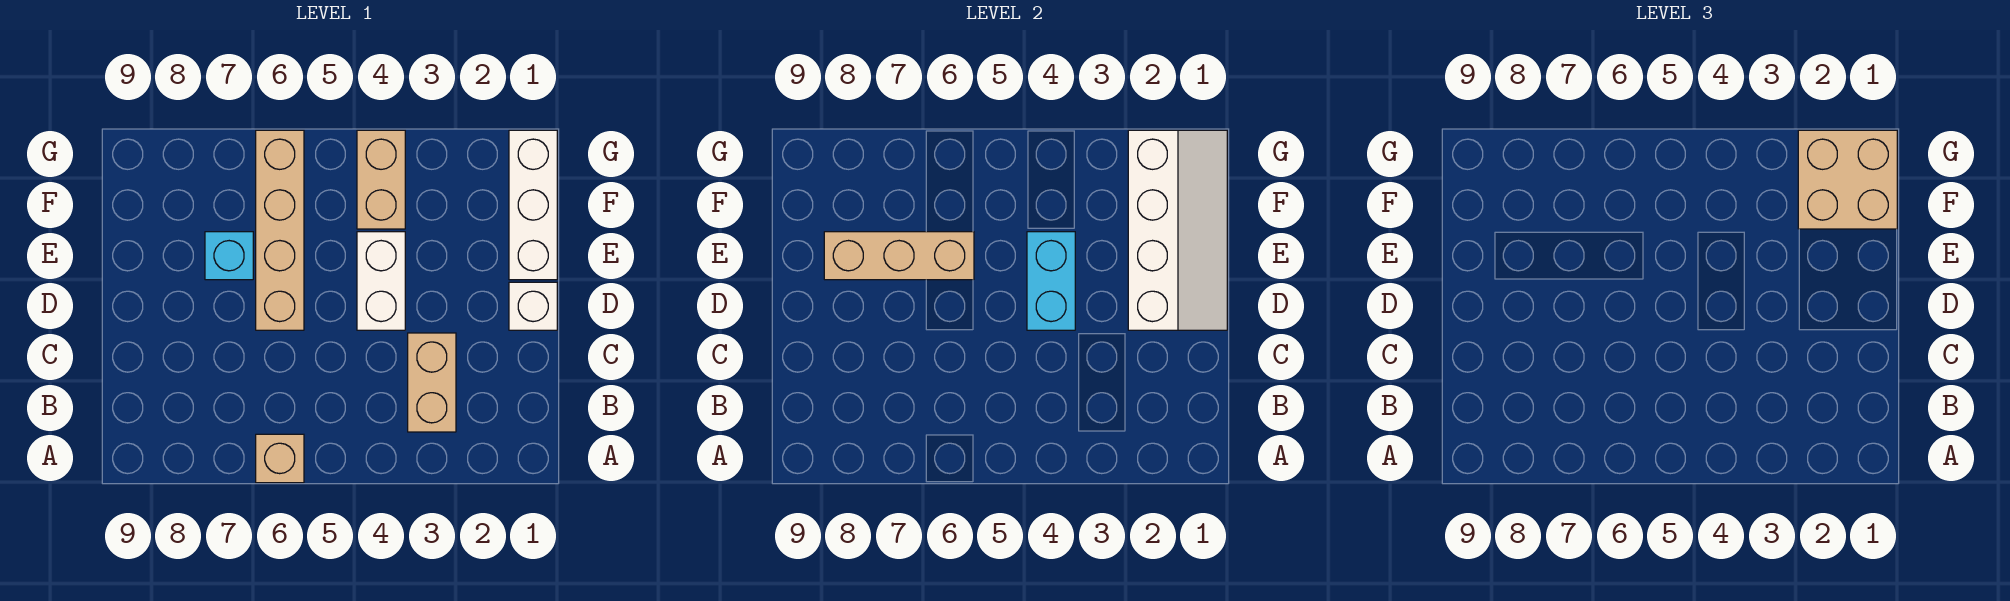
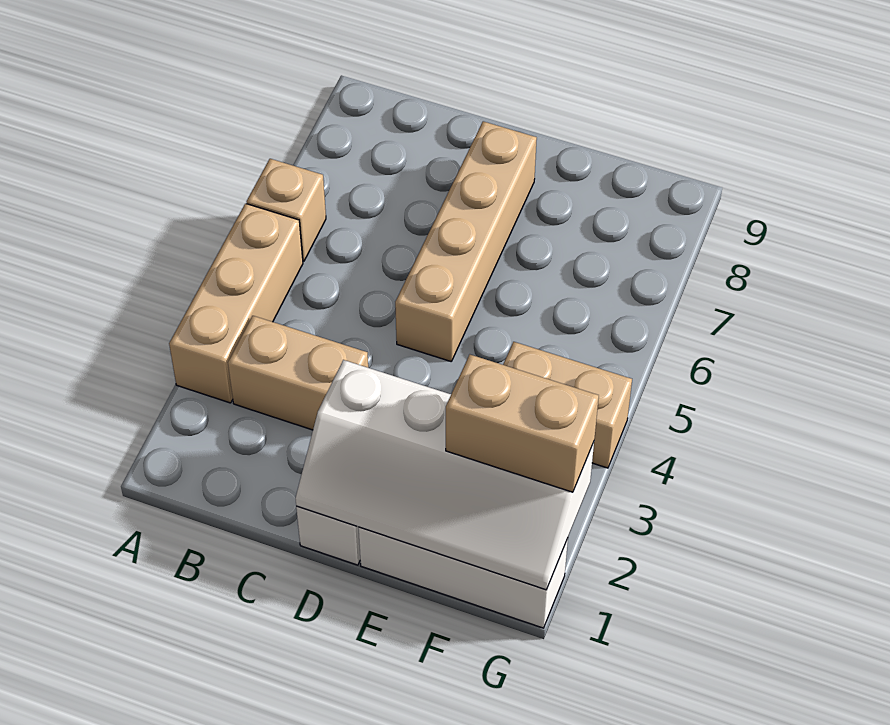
white 1x2 brick [357,232,405,330] -> none
cyan 1x2 brick [1027,232,1075,330] -> none
tan 1x4 brick [256,130,304,330] -> tan 1x4 brick turned to [395,121,537,361]
tan 1x3 brick [824,232,974,280] -> tan 1x3 brick moved to [169,204,303,403]
cyan 1x1 brick [205,232,253,280] -> none
tan 2x2 brick [1798,130,1897,229] -> tan 1x2 brick [446,355,599,492]

